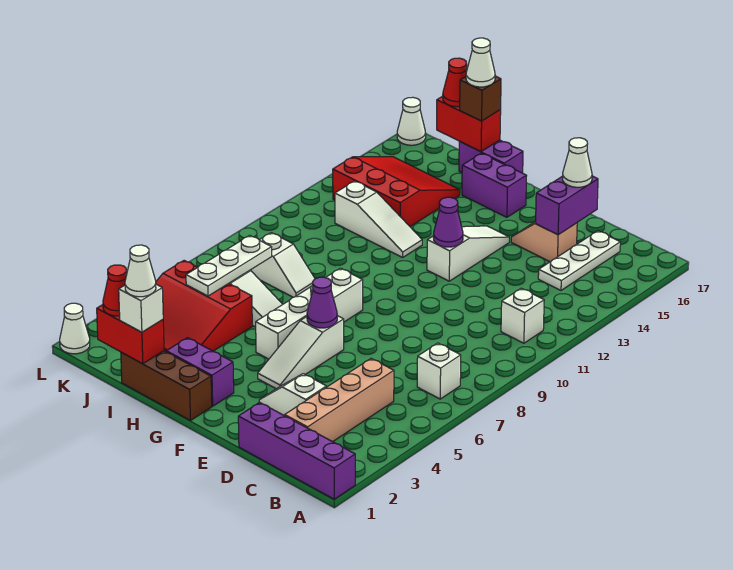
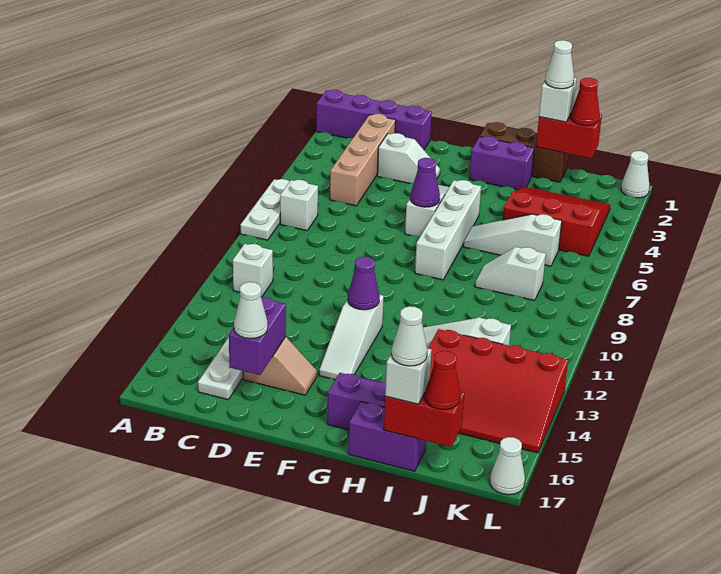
red 3x3 slope [333,157,460,226] -> red 3x4 slope [428,329,568,453]
brown 1x1 brick [460,76,501,121] -> white 1x1 brick [385,348,432,404]
white 1x3 plate [186,235,272,296] -> white 1x3 plate moved to [240,179,290,240]

